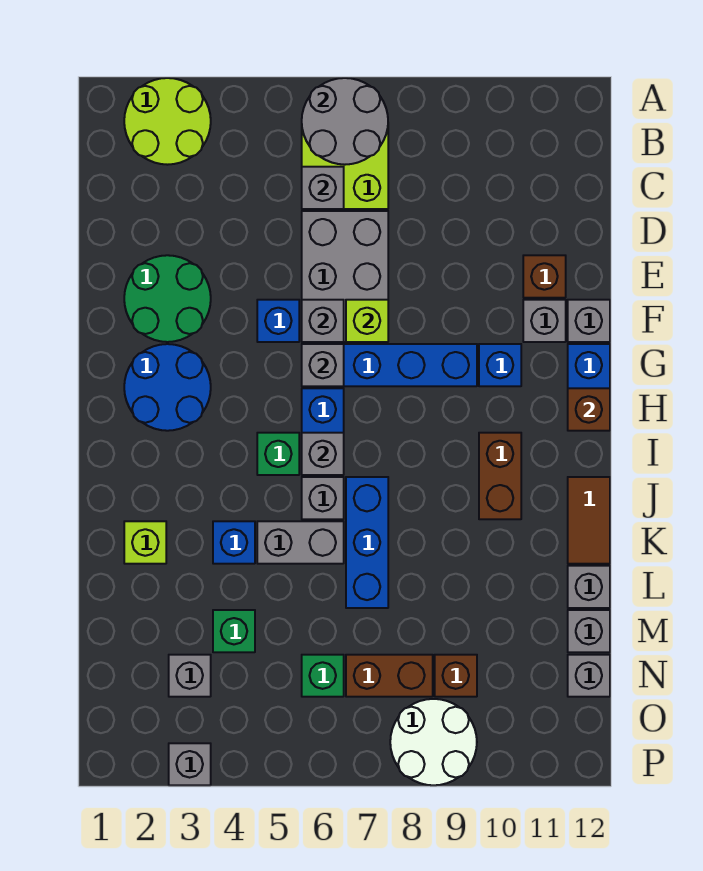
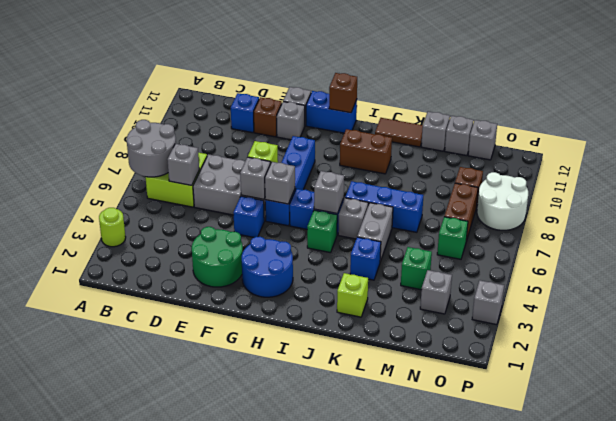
lime 2x2 round brick [124,78,211,165] -> lime 1x1 round brick [99,208,126,247]
blue 1x1 brick [479,344,521,386] -> blue 1x1 brick moved to [231,93,259,133]

